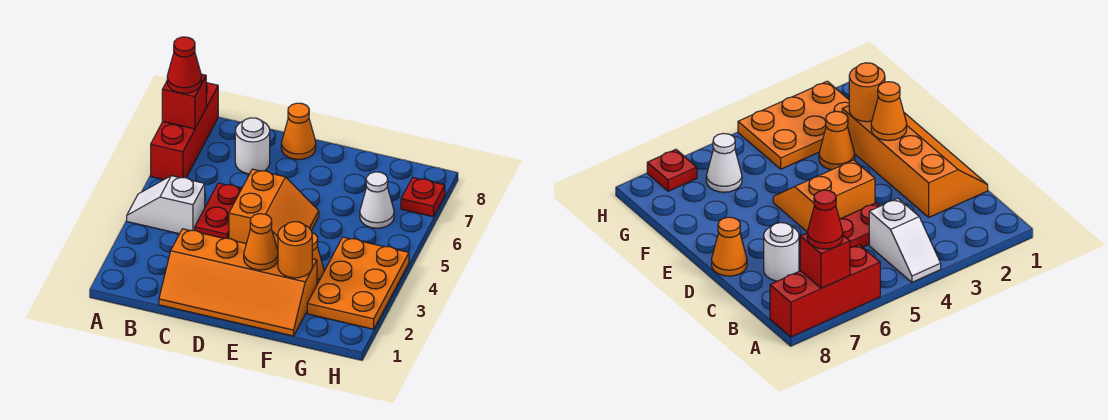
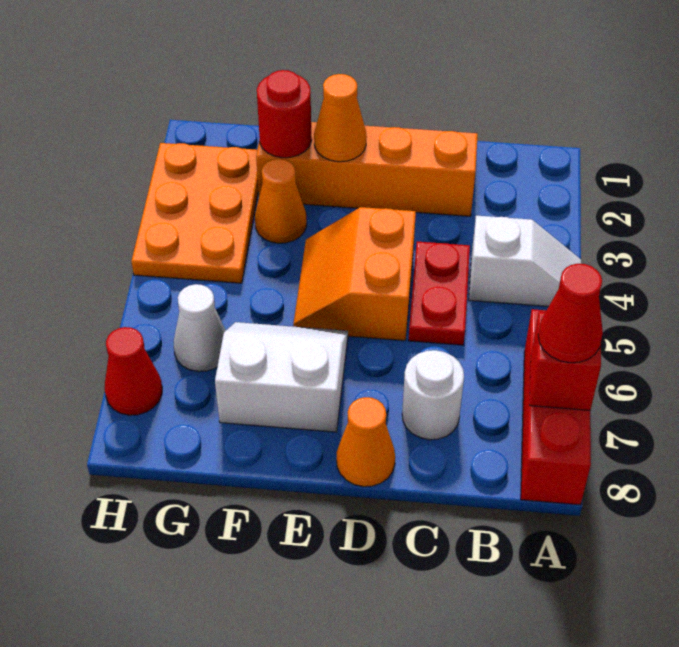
none -> white 2x2 slope [215,322,348,432]
orange 1x1 round brick [278,222,312,278] -> red 1x1 round brick [257,70,312,158]
red 1x1 plate [401,178,445,217] -> red 1x1 cone [105,327,162,415]

